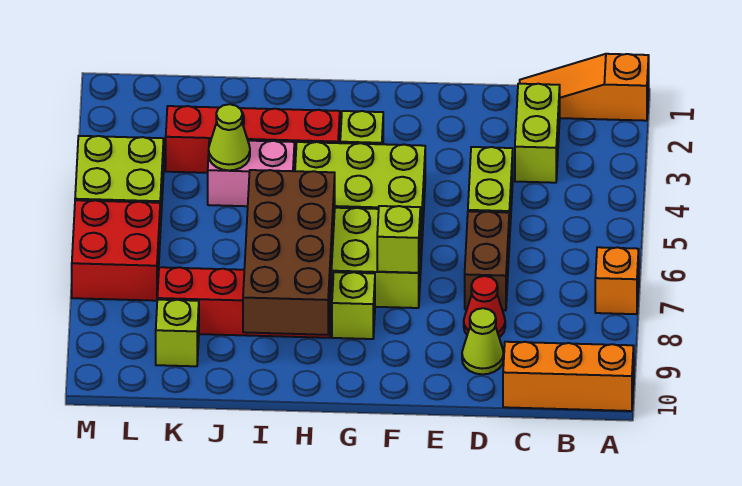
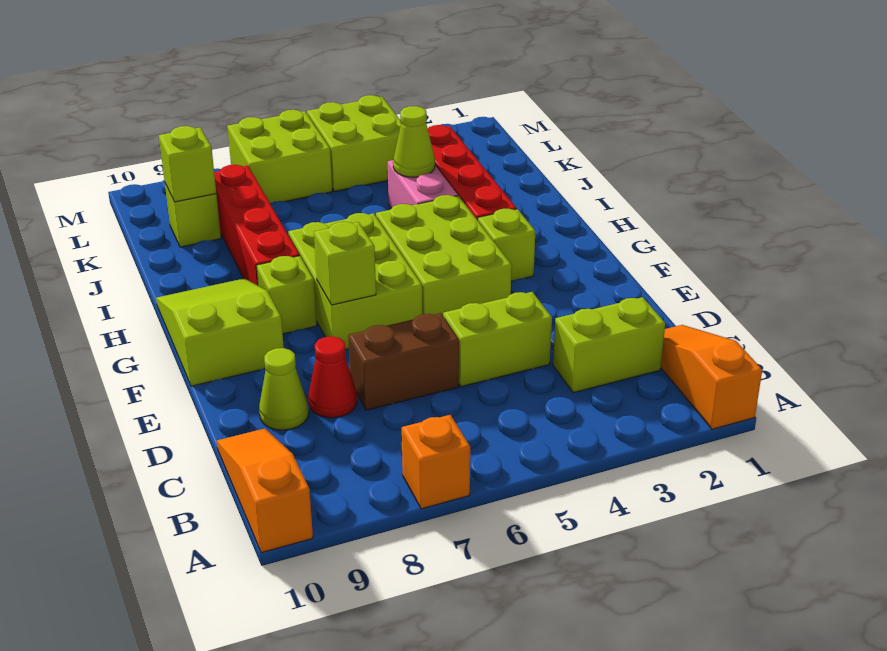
orange 1x3 brick [503,342,634,411] -> orange 1x3 slope [217,429,313,553]
none -> lime 2x3 slope [156,278,284,386]
brown 2x4 brick [243,170,335,335] -> none
none -> lime 1x1 brick [159,126,216,202]
red 2x2 brick [72,200,160,301] -> lime 2x2 brick [227,110,332,203]

